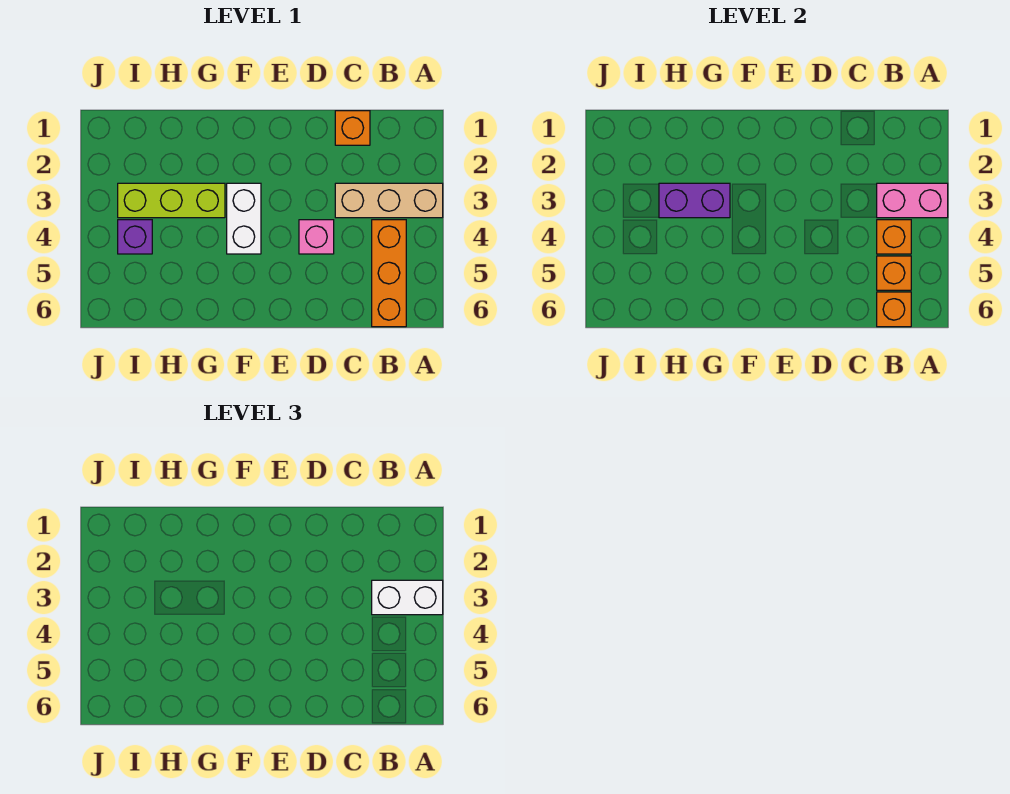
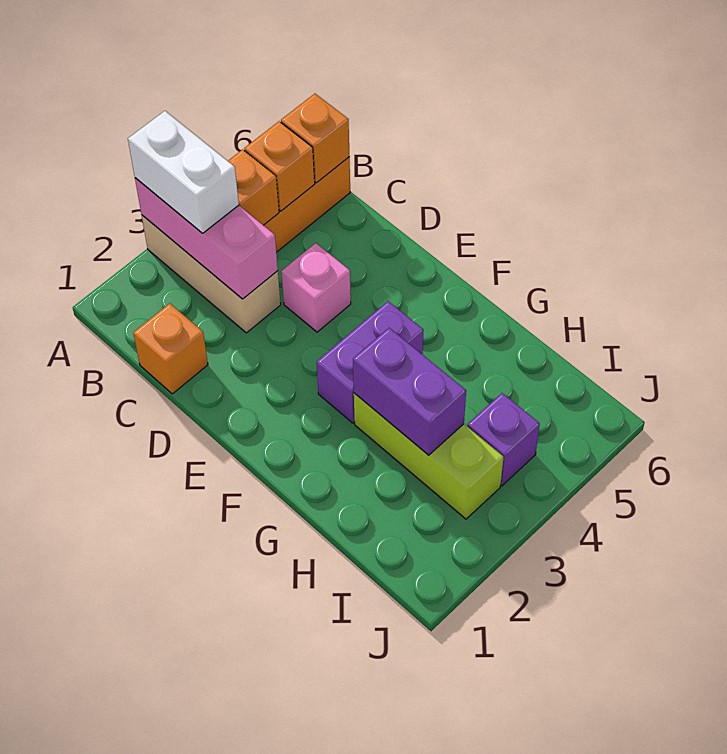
pink 1x2 brick [877,183,948,218] -> pink 1x3 brick [135,178,278,299]
white 1x2 brick [227,183,261,254] -> purple 1x2 brick [317,301,423,423]

